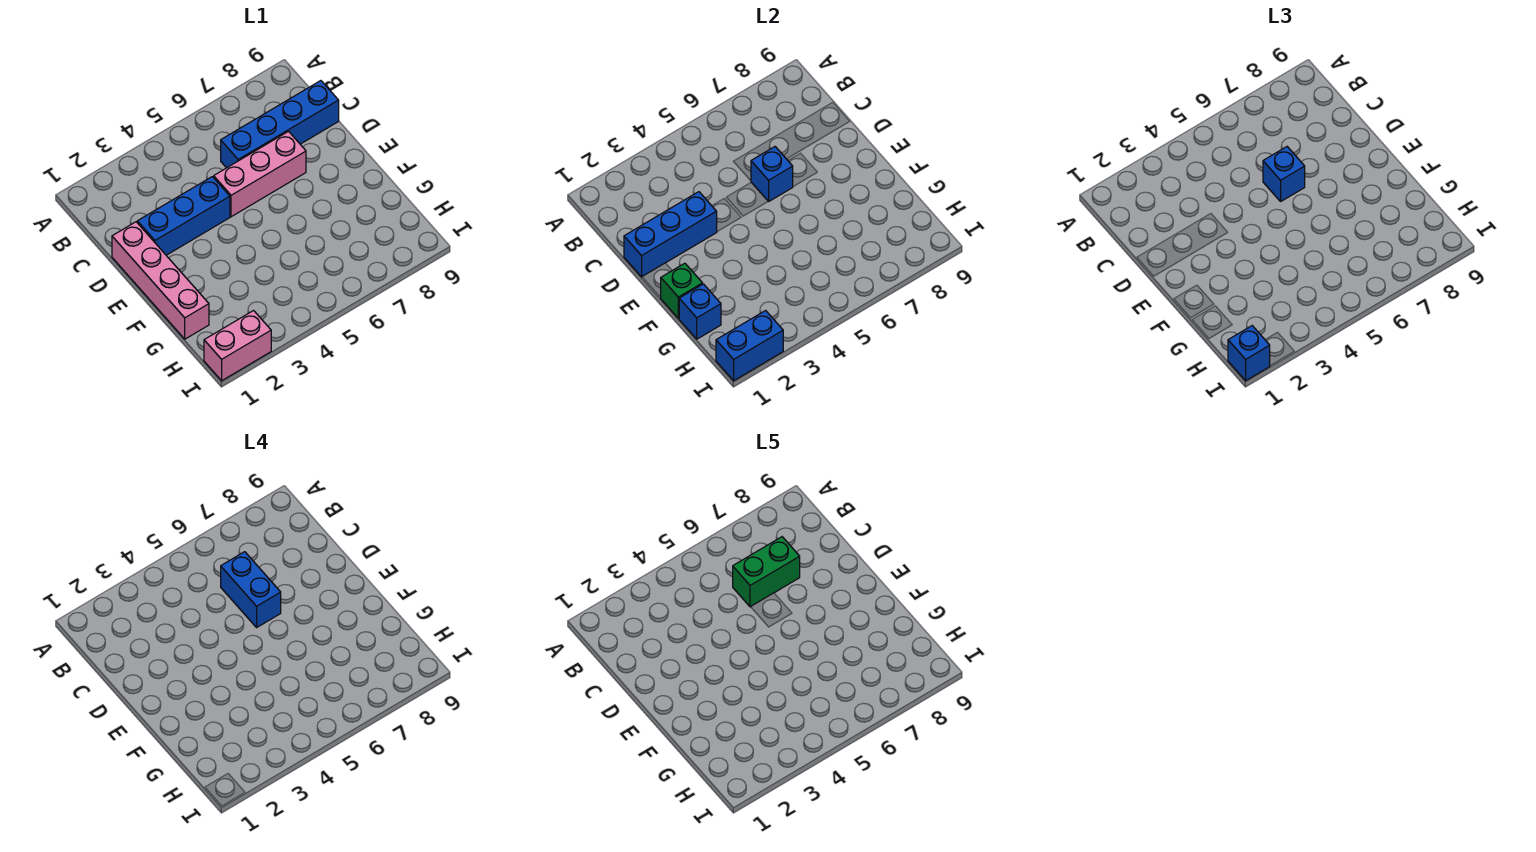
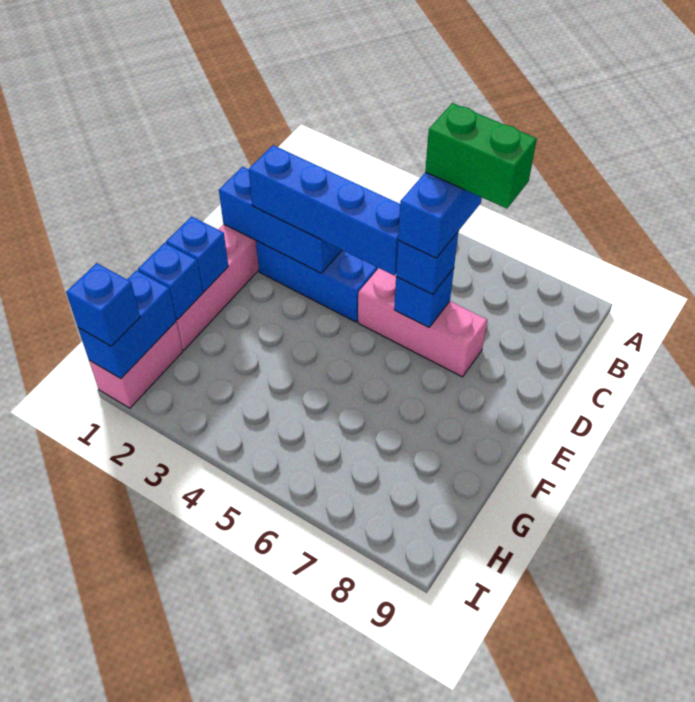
blue 1x4 brick [221,81,339,168] -> blue 1x4 brick moved to [249,145,400,275]
green 1x1 brick [661,263,703,318] -> blue 1x1 brick [166,216,228,292]
pink 1x2 brick [204,311,271,381] -> pink 1x2 brick turned to [89,322,183,408]
blue 1x2 brick [716,311,783,381] -> blue 1x2 brick turned to [78,270,176,379]

